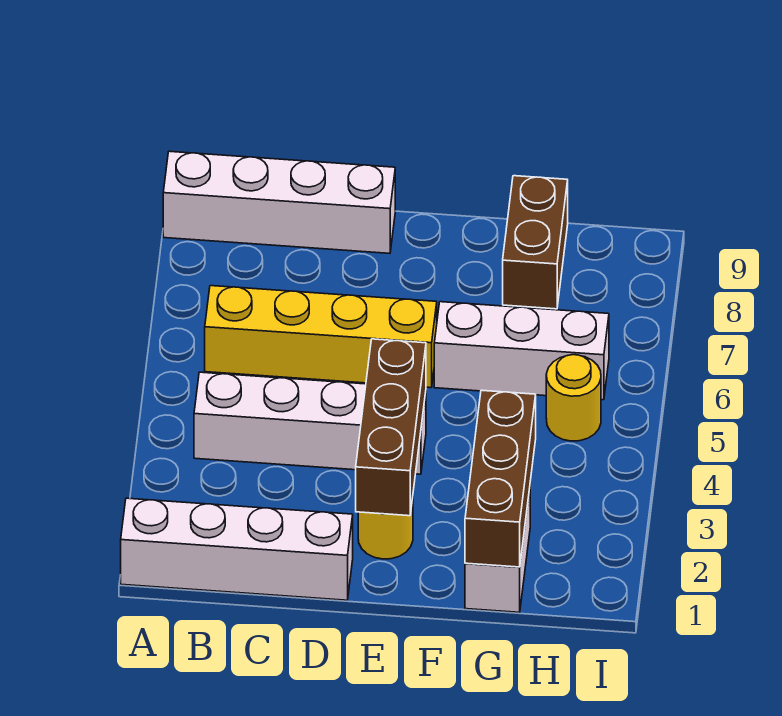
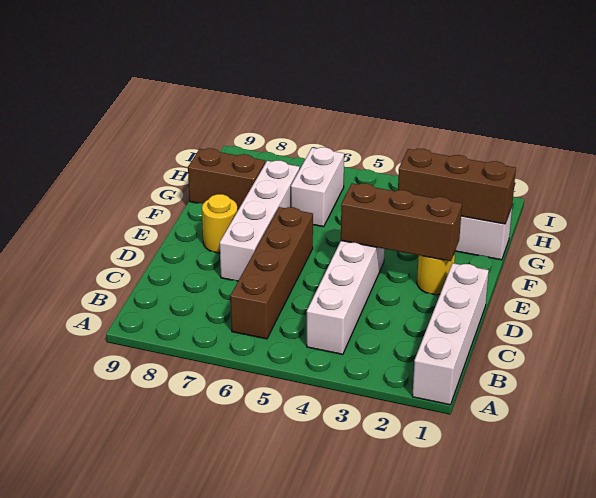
white 1x4 brick [163,151,395,253] -> white 1x4 brick moved to [220,161,300,281]
yellow 1x4 brick [205,286,437,388] -> brown 1x4 brick [230,207,313,339]
white 1x3 brick [434,302,609,400] -> white 1x2 brick [291,147,344,227]
yellow 1x1 round brick [546,355,601,441] -> yellow 1x1 round brick moved to [202,194,237,253]

